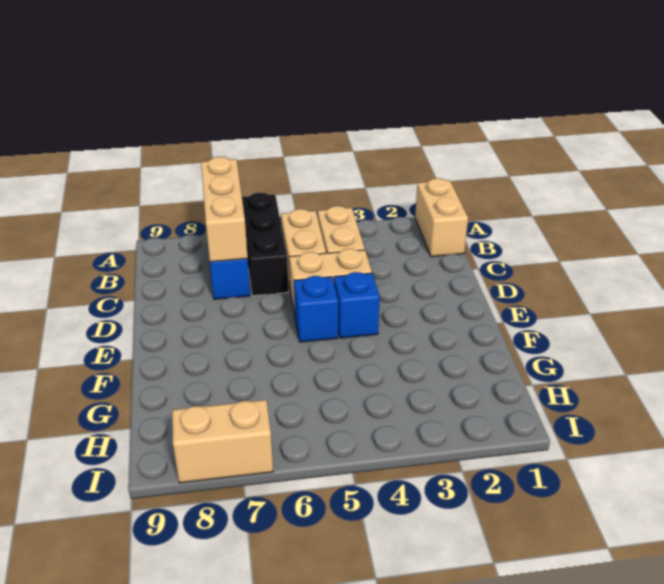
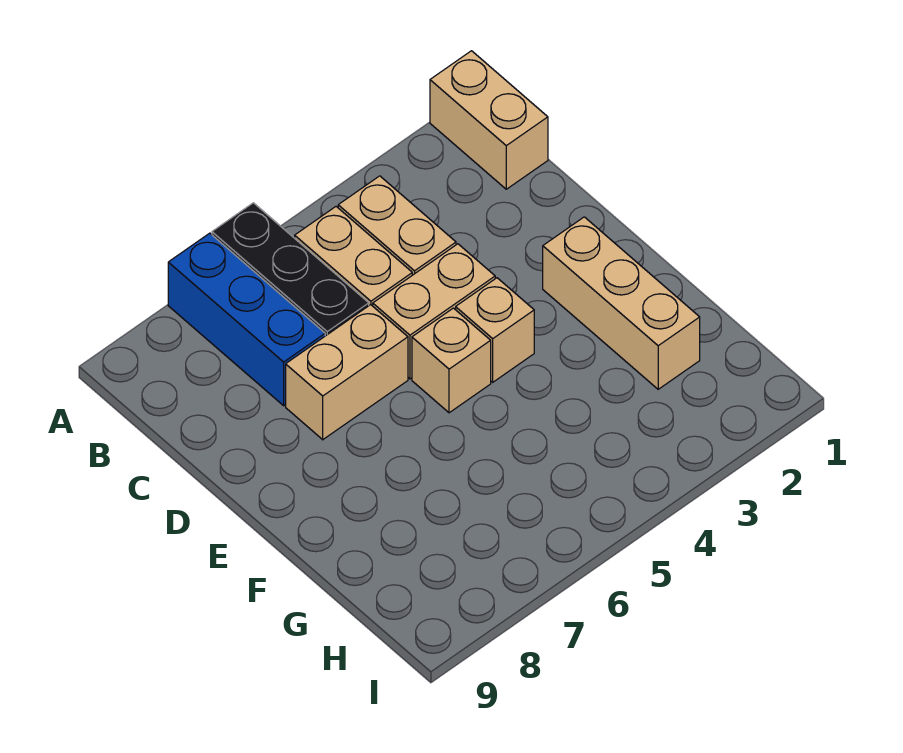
tan 1x3 brick [201,157,248,262] -> tan 1x3 brick moved to [543,217,700,389]
blue 1x1 brick [334,272,380,338] -> tan 1x1 brick [456,278,534,382]
blue 1x1 brick [294,276,338,342] -> tan 1x1 brick [412,308,491,413]
tan 1x2 brick [172,400,273,483] -> tan 1x2 brick moved to [286,305,408,440]

